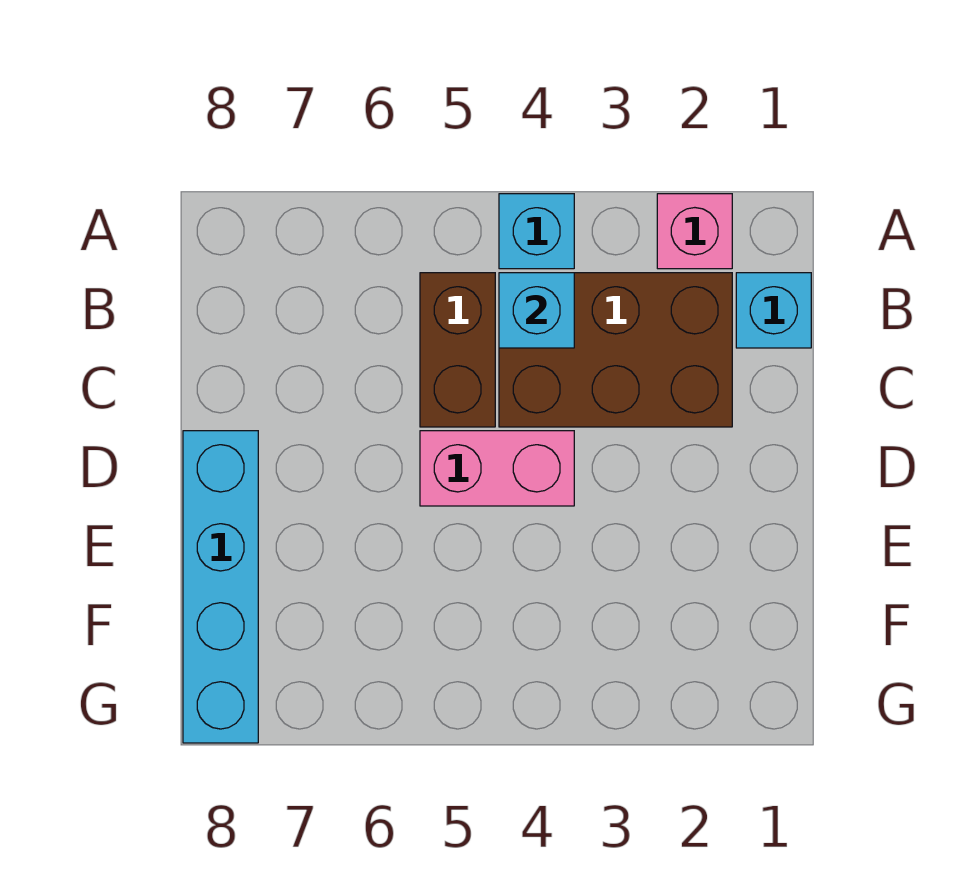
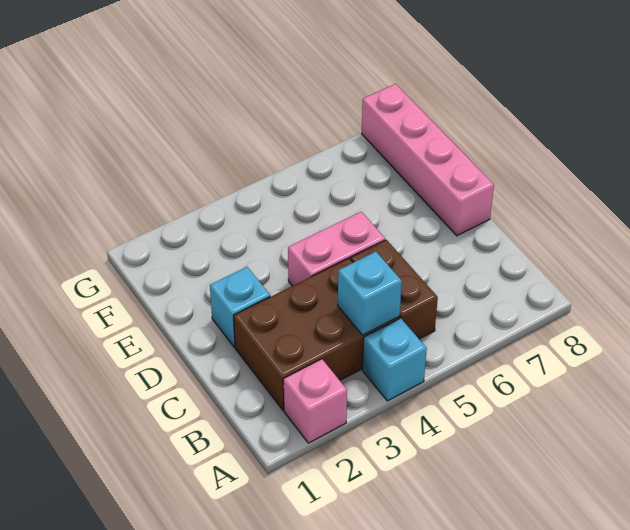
cyan 1x1 brick [736,273,811,348] -> cyan 1x1 brick moved to [210,267,270,347]
cyan 1x4 brick [183,431,258,743] -> pink 1x4 brick [362,84,494,236]

